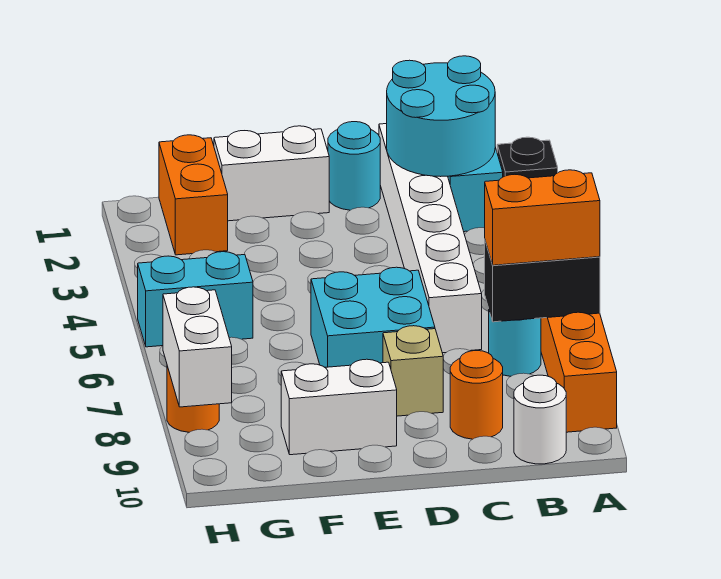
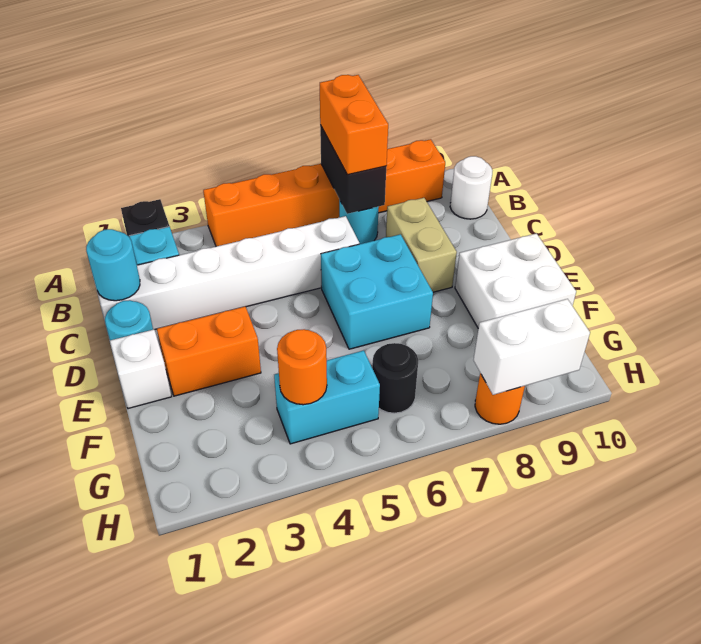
cyan 2x2 round brick [387,56,495,177] -> cyan 1x1 round brick [86,229,140,301]
orange 1x1 round brick [450,351,503,439] -> orange 1x1 round brick moved to [277,329,327,405]
tan 1x1 brick [383,326,443,416] -> tan 1x2 brick [386,198,457,292]
white 1x2 brick [214,126,329,221] -> white 1x1 brick [110,329,172,409]
white 1x2 brick [281,359,397,455] -> white 2x2 brick [455,233,576,328]
orange 1x2 brick [159,135,228,255] -> orange 1x2 brick moved to [157,306,261,396]
cyan 1x2 brick [138,252,253,347] -> cyan 1x2 brick turned to [274,350,380,444]
none -> black 1x1 round brick [372,343,418,413]

